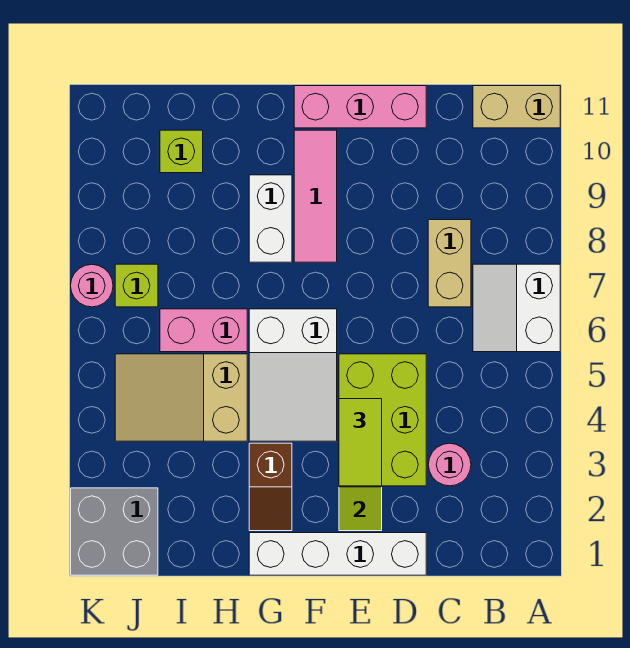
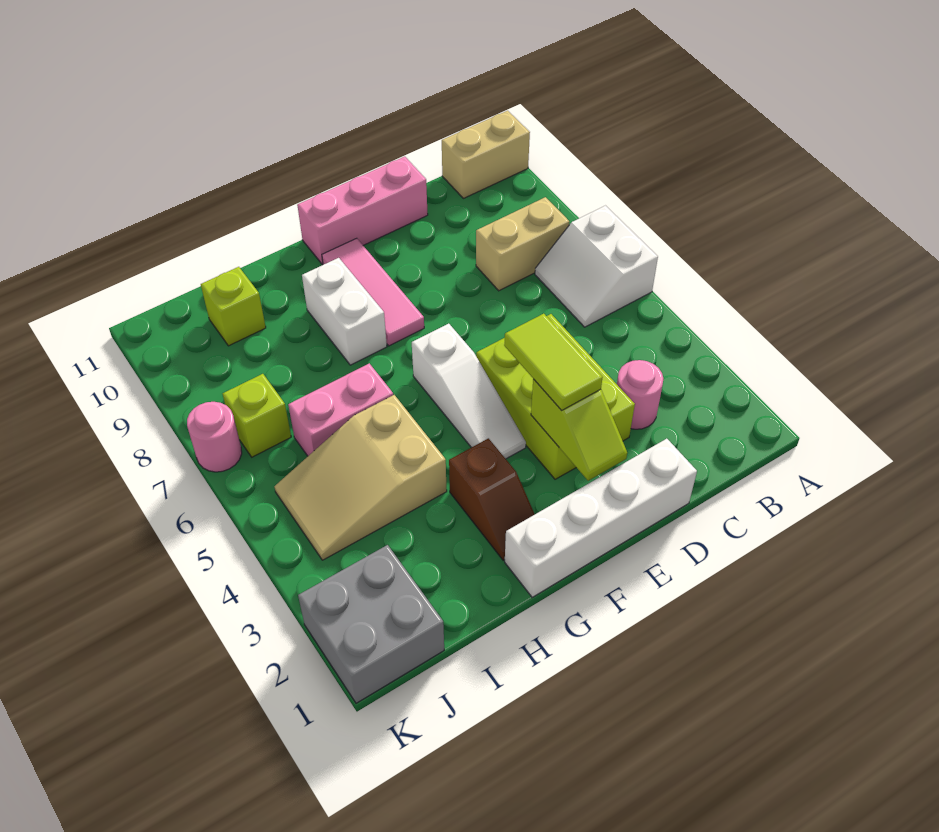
tan 1x2 brick [428,220,471,307] -> tan 1x2 brick turned to [476,197,570,291]
white 2x3 slope [249,309,337,441] -> white 1x3 slope [412,324,526,459]

